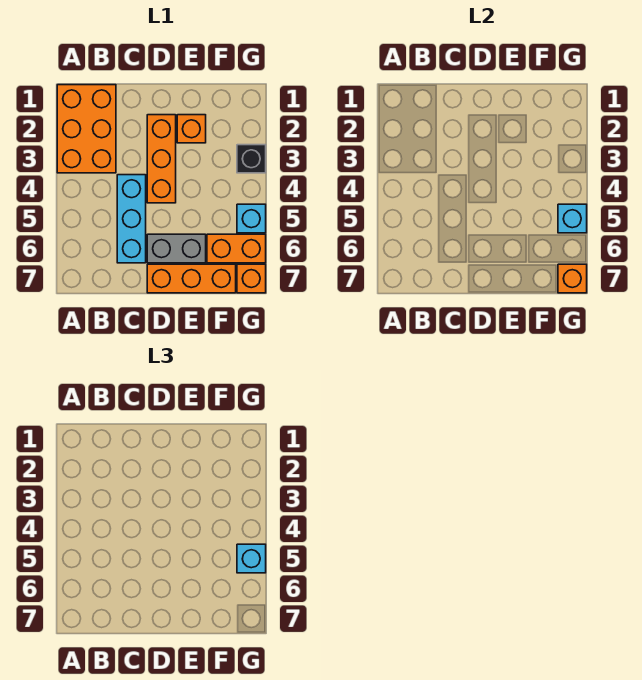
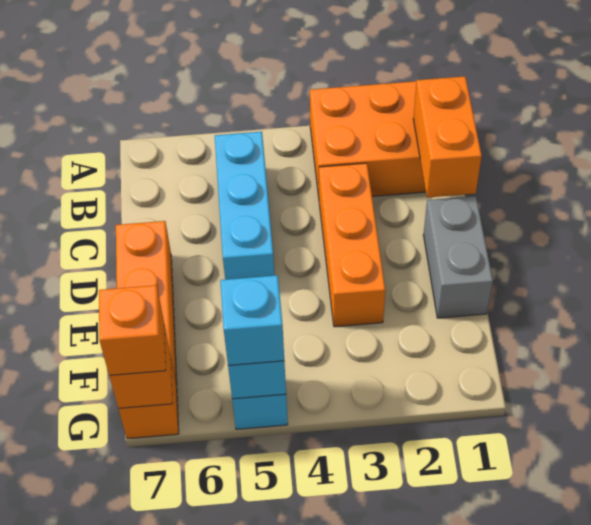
cyan 1x3 brick [117,175,146,263] -> cyan 1x3 brick turned to [215,132,275,280]
orange 1x3 brick [147,115,176,203] -> orange 1x3 brick turned to [319,163,385,327]
grey 1x2 brick [147,234,206,263] -> grey 1x2 brick moved to [423,196,493,318]
orange 1x1 brick [177,115,206,143] -> orange 1x1 brick moved to [99,285,166,376]
orange 1x2 brick [207,234,266,263] -> orange 1x2 brick moved to [413,76,482,198]
black 1x1 brick [237,145,266,173] -> none

